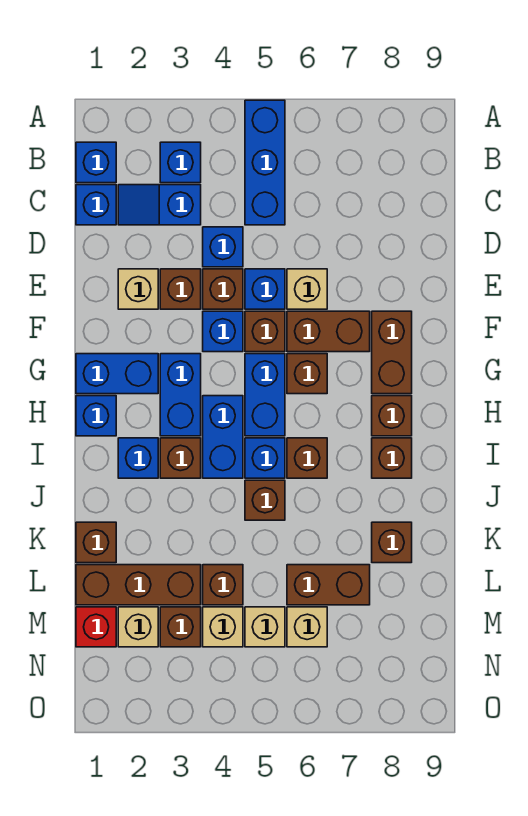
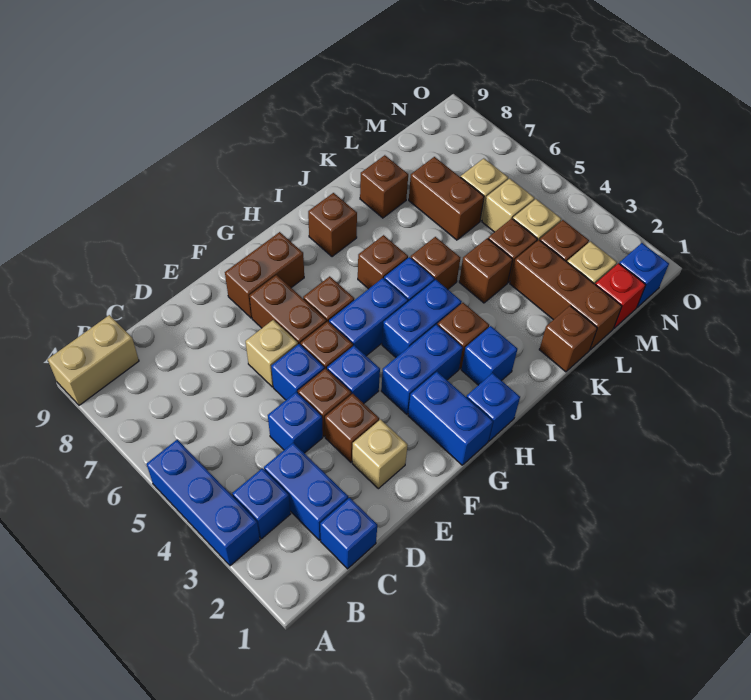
blue 1x3 brick [245,100,285,225] -> blue 1x3 brick turned to [147,440,260,566]
none -> tan 1x2 brick [48,315,139,405]
blue 1x1 brick [76,142,116,183] -> blue 1x1 brick moved to [619,243,669,307]
blue 1x2 slope [118,185,201,225] -> blue 1x2 brick [264,443,348,540]
brown 1x1 brick [372,396,412,436] -> brown 1x1 brick moved to [459,238,513,303]

